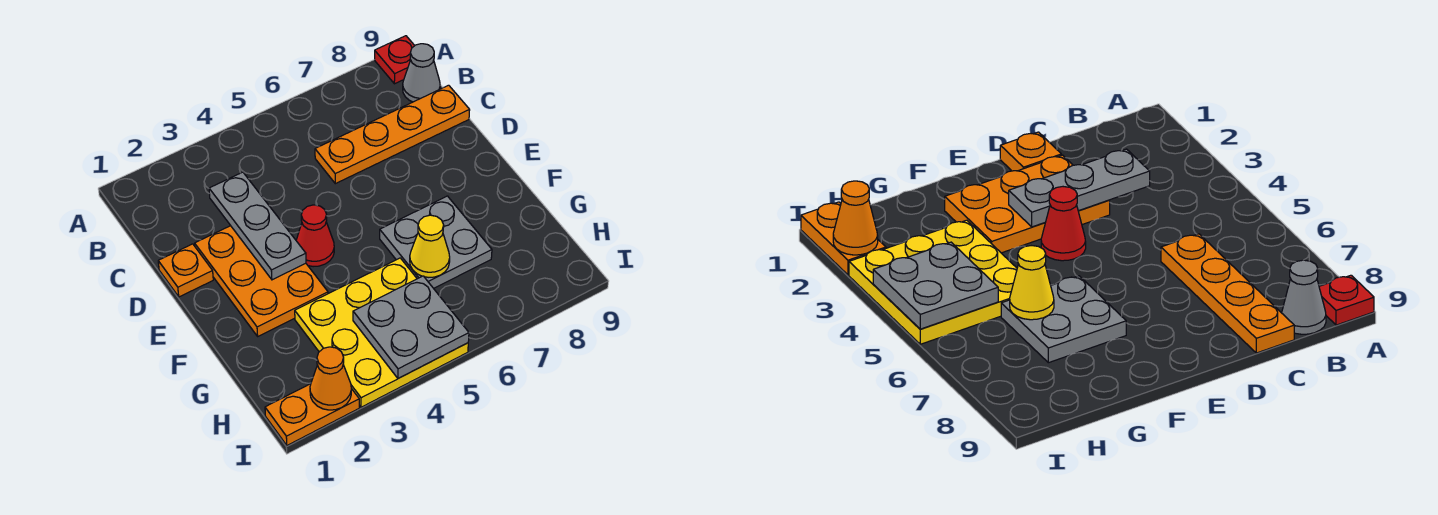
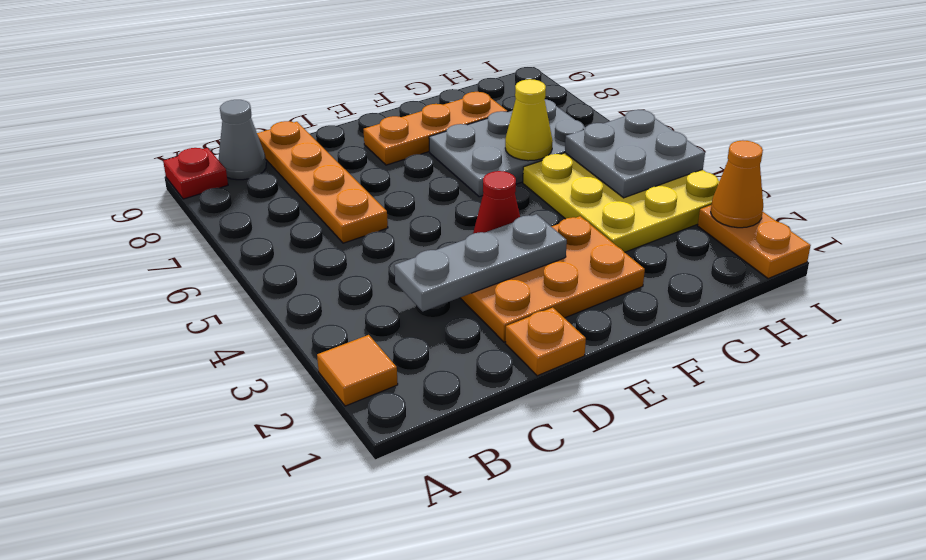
none -> orange 1x1 tile [317,335,398,406]
none -> orange 1x3 plate [363,92,507,165]
grey 2x2 plate [380,196,492,288] -> grey 2x3 plate [429,99,585,197]

